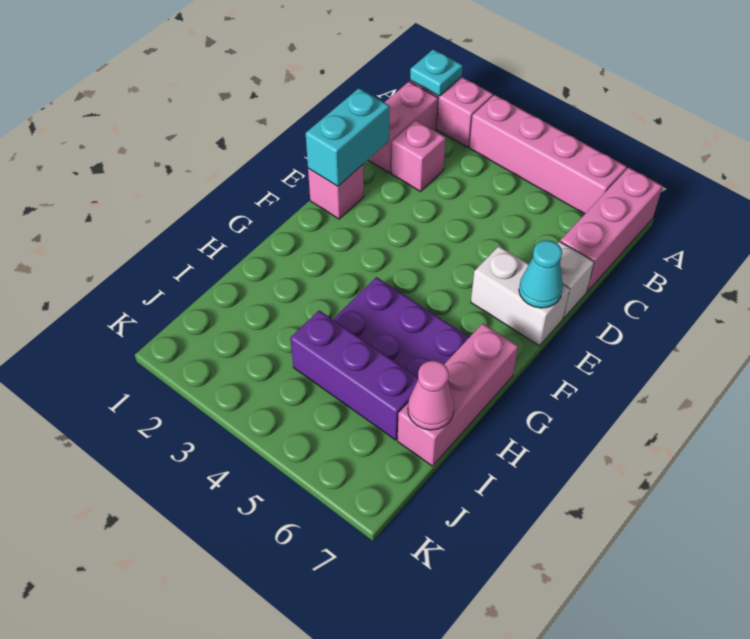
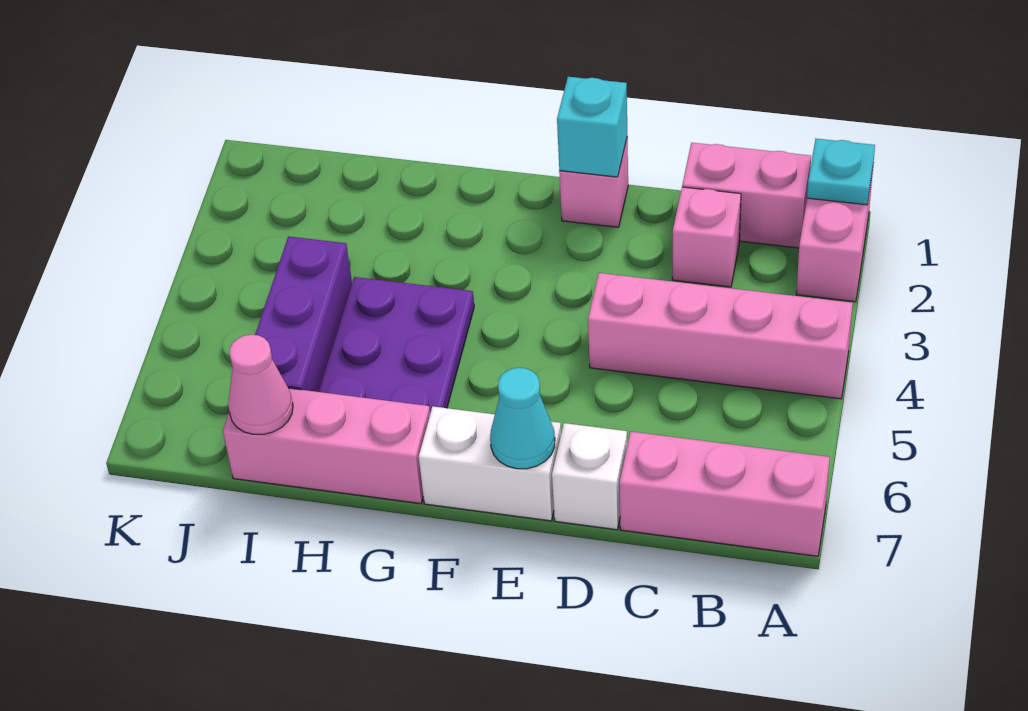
pink 1x4 brick [469,95,627,214] -> pink 1x4 brick turned to [588,273,853,399]
cyan 1x2 brick [306,88,390,186] -> cyan 1x1 brick [557,77,627,177]
white 1x2 brick [471,246,570,346] -> white 1x2 brick turned to [419,407,561,521]

